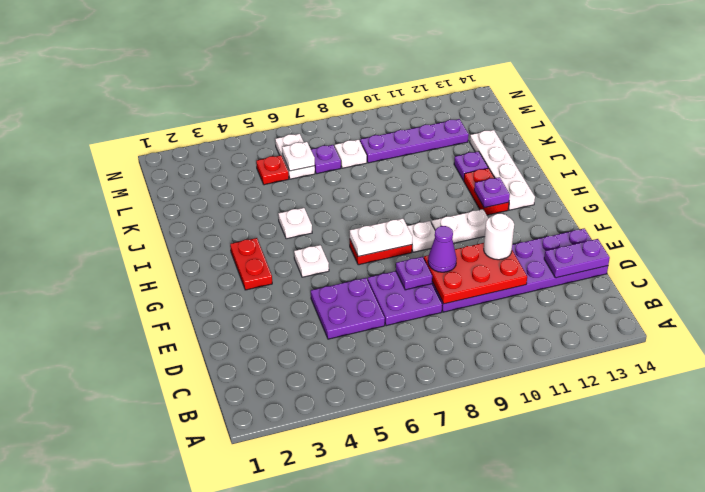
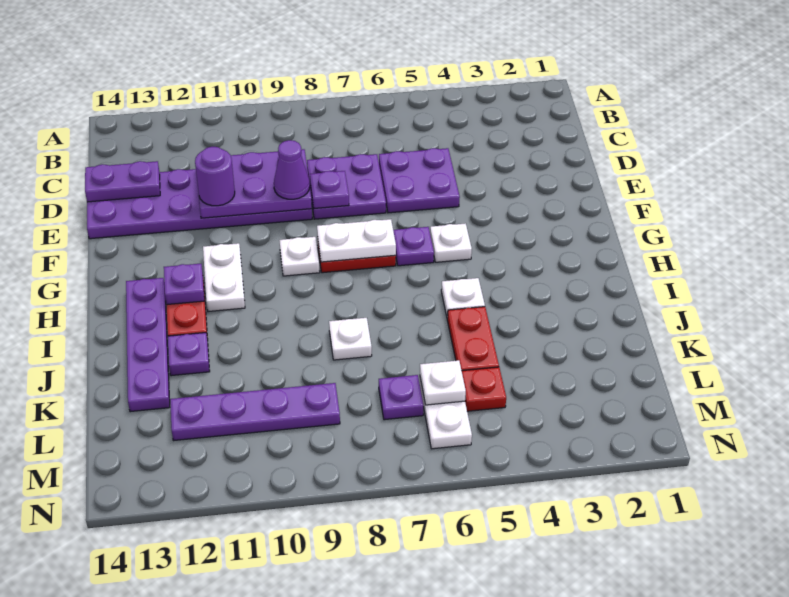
red 2x3 plate [424,243,527,304] -> purple 2x3 plate [199,149,312,218]
white 1x1 round brick [484,214,514,260] -> purple 1x1 round brick [195,147,235,206]
red 1x2 plate [230,238,272,290] -> red 1x2 plate moved to [447,307,499,371]
none -> purple 1x1 plate [393,227,434,266]
white 1x2 plate [431,209,488,243] -> white 1x2 plate turned to [203,243,245,312]
white 1x4 plate [470,130,535,210] -> purple 1x4 plate [126,278,170,412]
white 1x1 plate [335,140,367,168] -> white 1x1 plate moved to [329,318,372,360]

